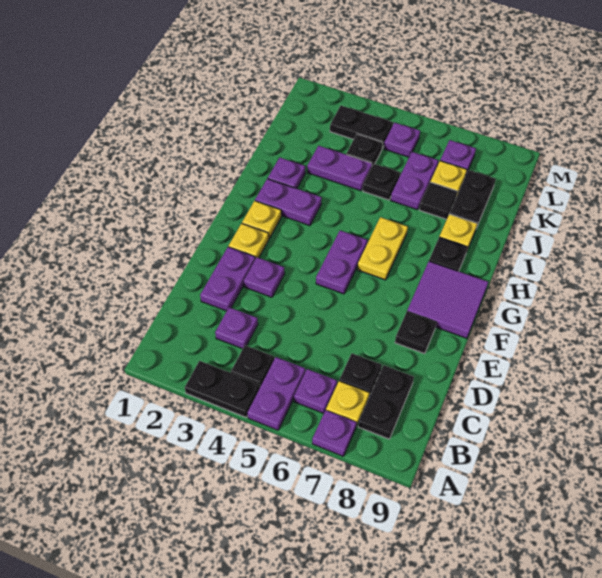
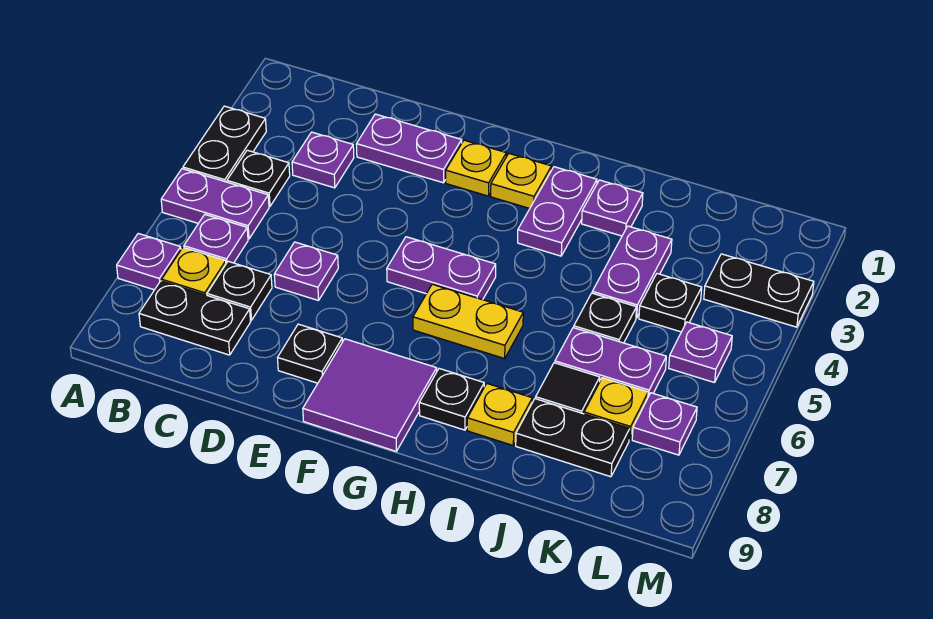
purple 1x1 plate [244,257,285,297] -> purple 1x1 plate moved to [274,242,338,301]
black 1x2 plate [330,106,393,148] -> black 1x2 plate turned to [704,254,814,327]

